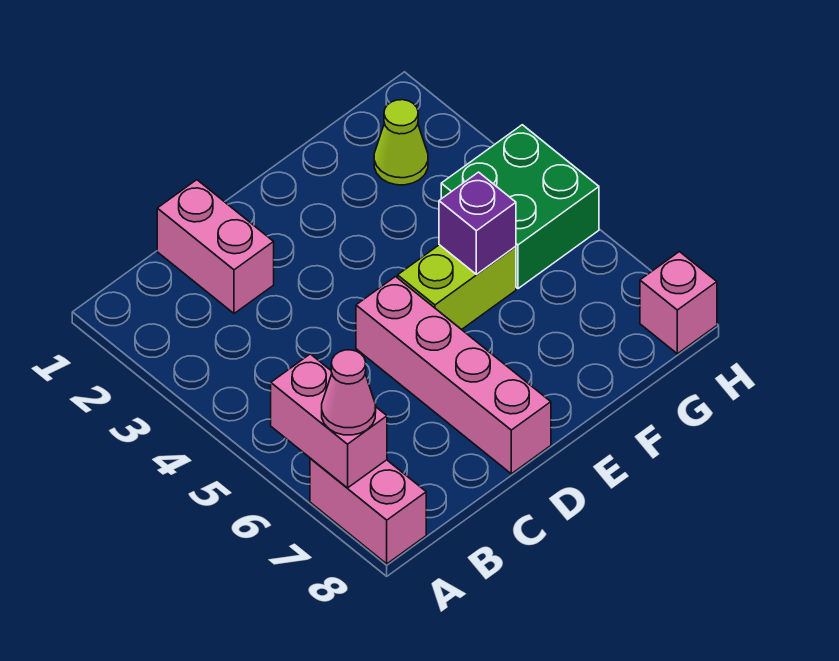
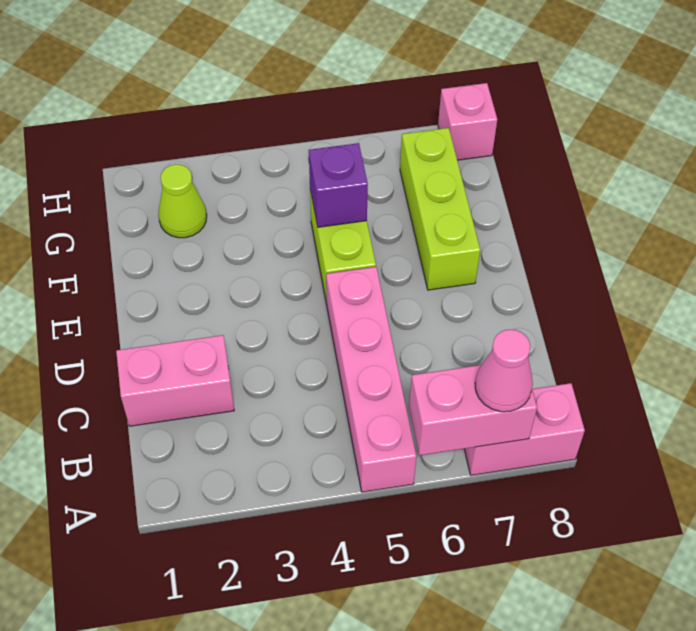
pink 1x4 brick [356,277,551,474] -> pink 1x4 brick turned to [326,267,417,492]
none -> lime 1x3 brick [400,128,480,290]
green 2x2 brick [441,125,599,289] -> none

